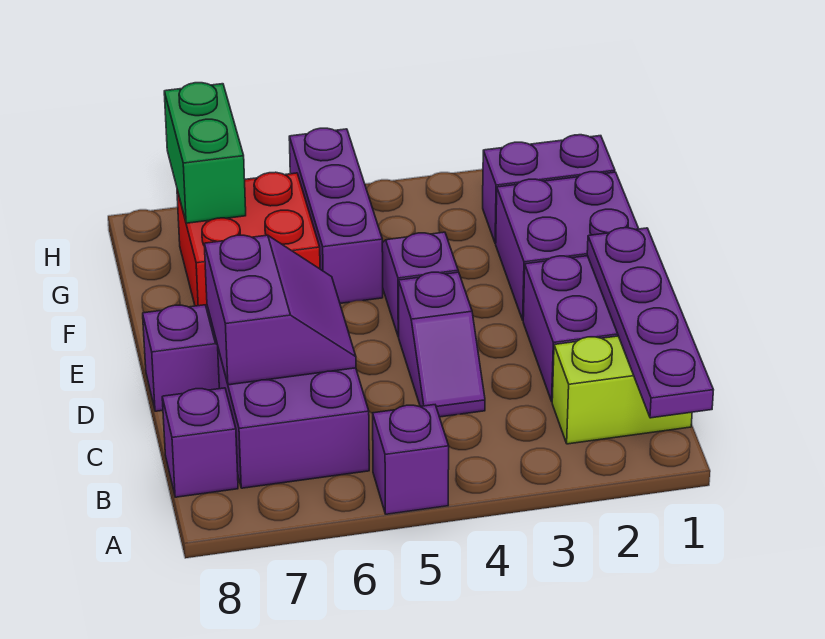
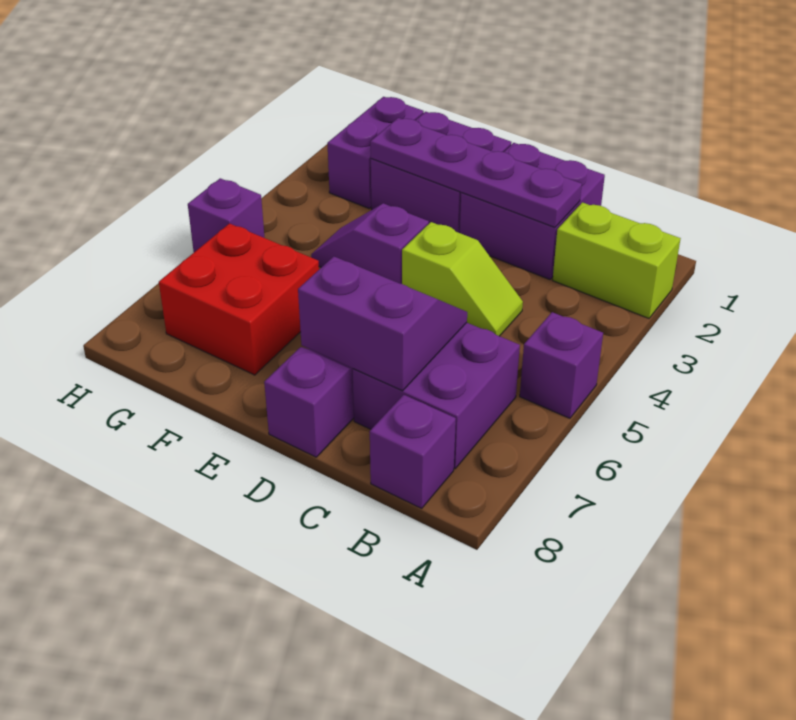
purple 1x4 plate [587,228,713,418] -> purple 1x4 plate moved to [370,118,582,227]
lime 1x2 brick [552,336,692,444] -> lime 1x2 brick turned to [553,202,681,318]
purple 1x2 slope [399,272,485,417] -> lime 1x2 slope [402,222,523,336]
purple 1x3 brick [289,128,383,303] -> purple 1x1 brick [188,178,264,252]
green 1x2 brick [164,83,246,223] -> none

